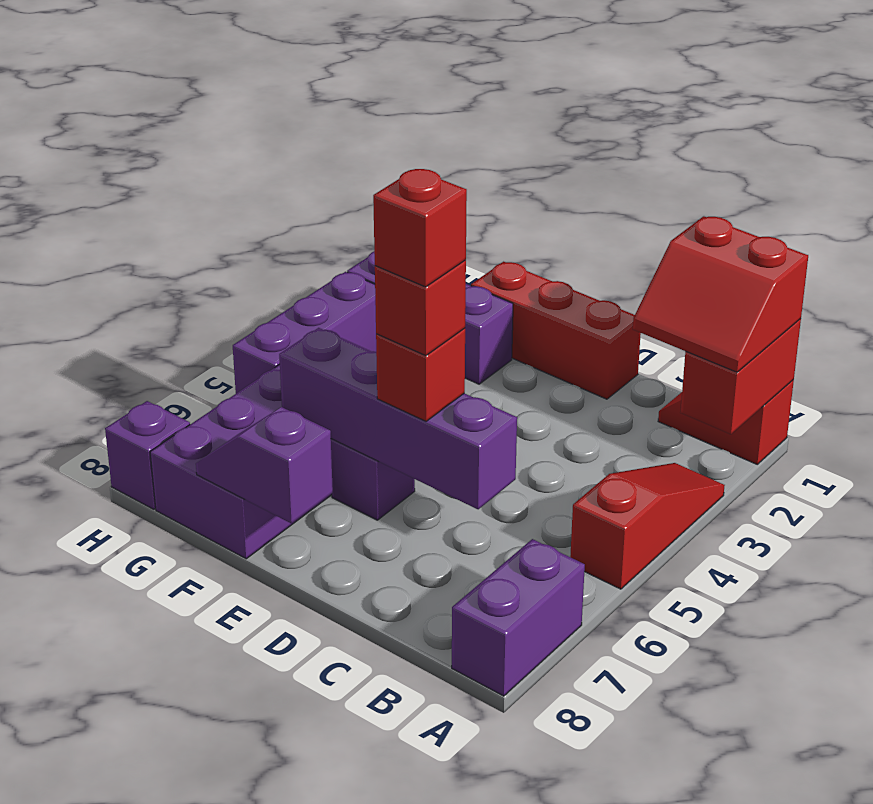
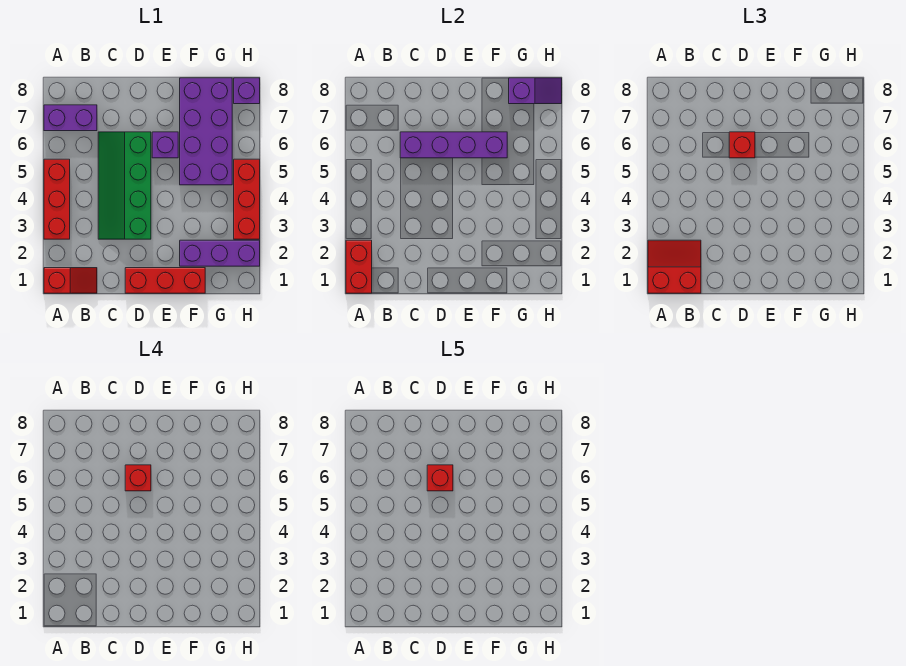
red 1x3 slope [570,463,725,589] -> red 1x3 brick [44,159,70,239]
purple 1x2 brick [452,539,585,696] -> purple 1x2 brick turned to [44,105,97,131]
none -> green 2x4 slope [98,132,151,239]
purple 1x2 slope [196,407,333,523] -> purple 1x2 slope moved to [509,78,562,104]
purple 1x3 brick [233,272,376,393] -> red 1x3 brick [234,159,260,239]

